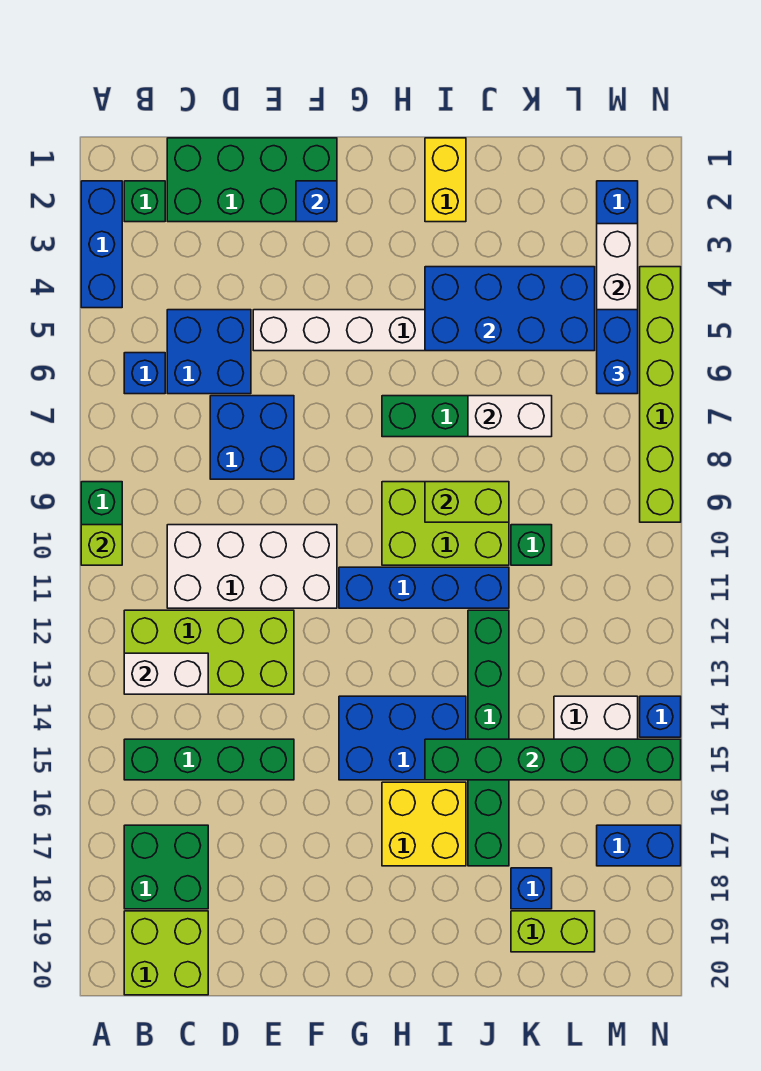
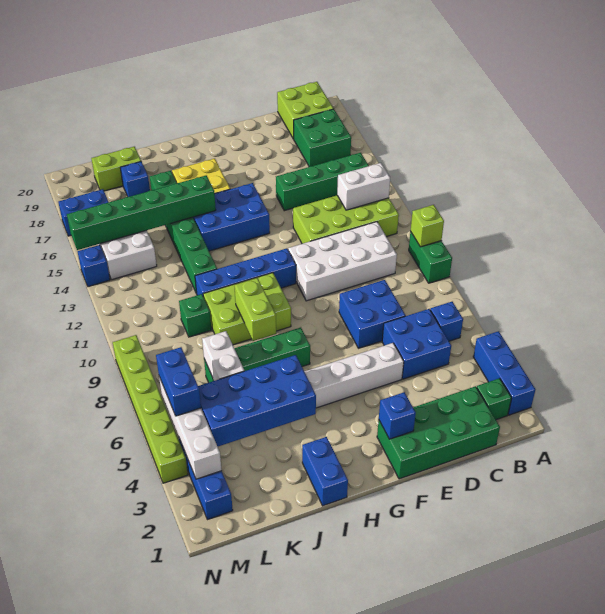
yellow 1x2 brick [425,138,466,222] -> blue 1x2 brick [302,437,348,506]
lime 1x2 brick [425,482,509,522] -> lime 1x2 brick turned to [234,278,276,341]
white 1x2 brick [468,396,552,437] -> white 1x2 brick turned to [202,331,244,381]

